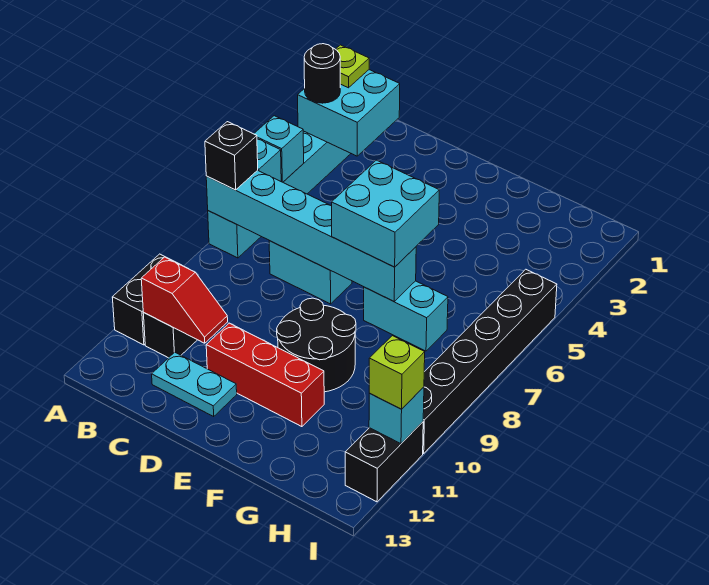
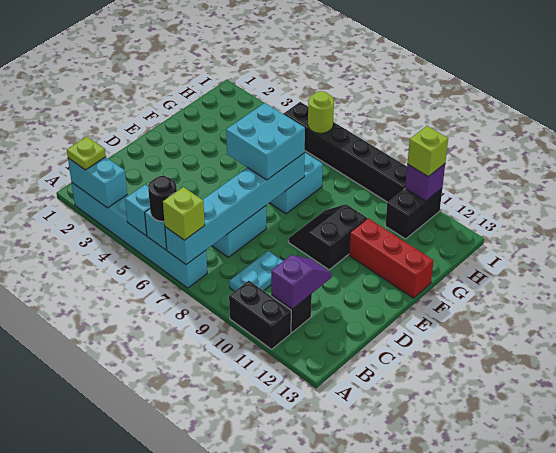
cyan 2x2 brick [298,70,400,156] -> cyan 1x2 brick [68,157,127,208]
black 1x1 round brick [304,44,340,103] -> black 1x1 round brick moved to [148,176,177,221]
black 1x1 brick [205,122,258,190] -> lime 1x1 brick [163,187,205,240]
red 1x2 slope [141,257,228,343] -> purple 1x2 slope [271,255,332,309]
cyan 1x2 plate [152,352,237,416] -> cyan 1x2 plate moved to [229,251,283,292]
red 1x3 brick [206,323,324,427] -> red 1x3 brick turned to [349,218,434,298]
black 2x2 round brick [277,298,356,392] -> black 2x2 slope [289,204,367,270]
none -> lime 1x1 round brick [308,91,334,133]
black 1x2 brick [345,422,423,502] -> black 1x2 brick turned to [385,188,442,239]
cyan 1x1 brick [369,387,424,444] -> purple 1x1 brick [405,164,445,201]

